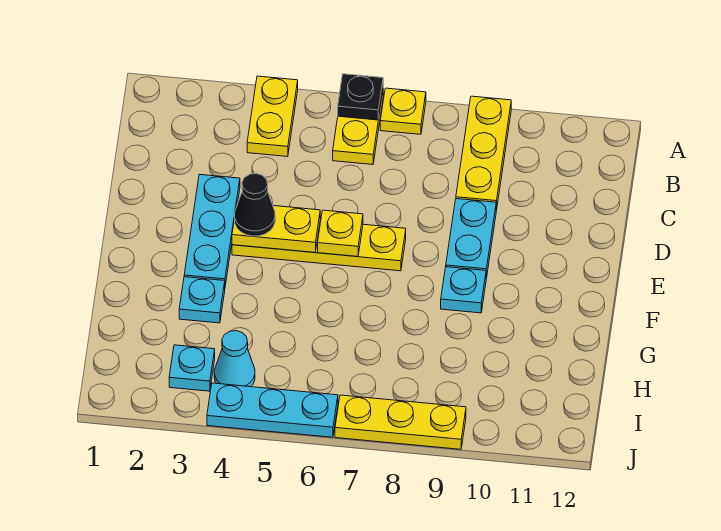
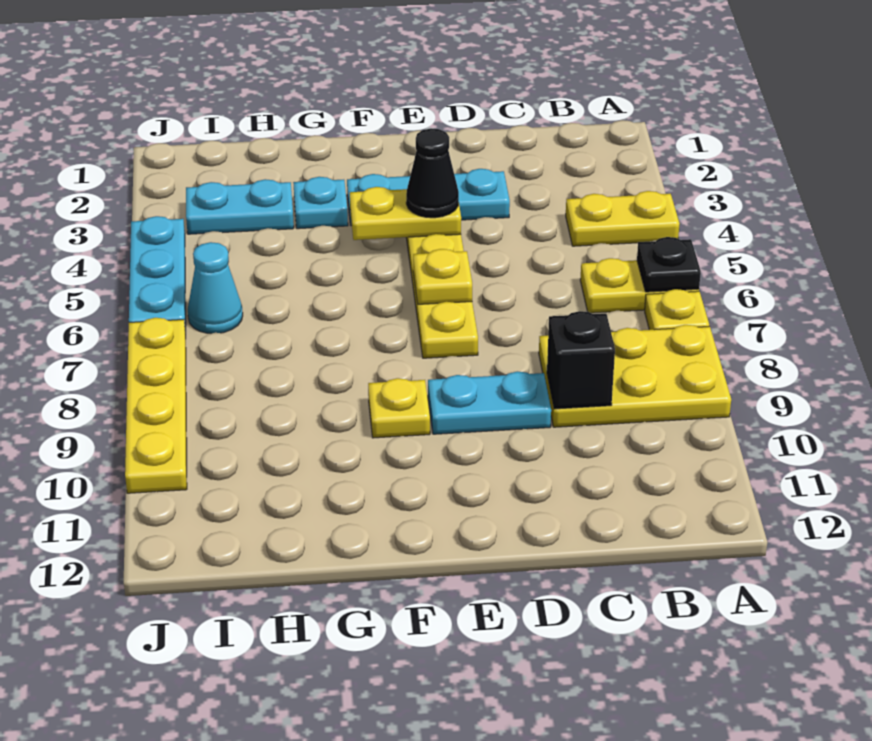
yellow 1x3 plate [456,96,511,210] -> yellow 2x3 plate [539,325,731,427]
none -> black 1x1 brick [547,311,615,409]
yellow 1x2 plate [232,202,320,252] -> yellow 1x2 plate turned to [350,187,461,240]
cyan 1x1 plate [441,267,486,313] -> yellow 1x1 plate [368,378,430,438]
cyan 1x1 plate [169,345,215,391] -> cyan 1x2 plate [186,179,294,234]
cyan 1x1 cone [214,331,255,387] -> cyan 1x1 cone moved to [188,242,243,334]
yellow 1x3 plate [335,395,466,449] -> yellow 1x4 plate [125,318,187,493]

